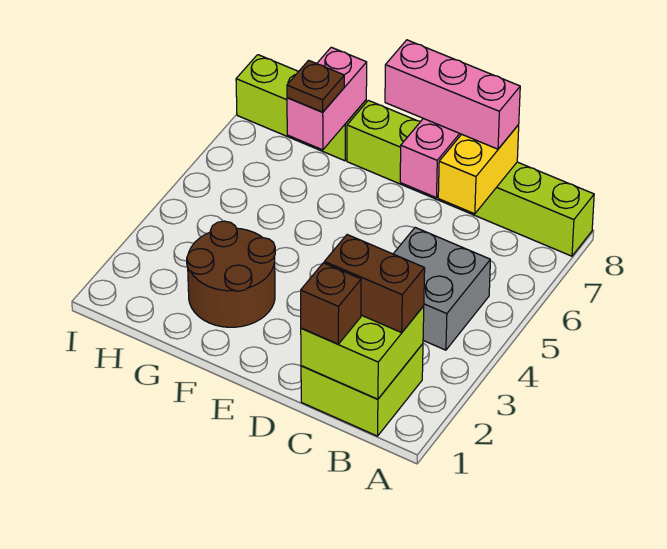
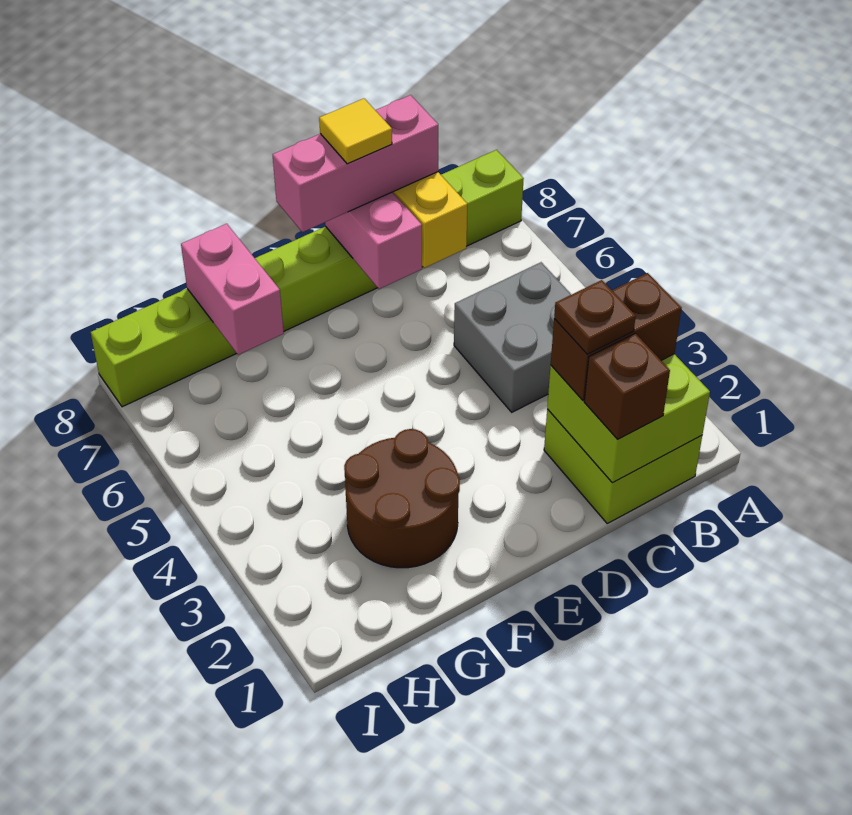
none -> yellow 1x1 tile [319,99,392,164]
brown 1x1 plate [287,60,344,112] -> brown 1x1 plate moved to [554,280,636,354]

